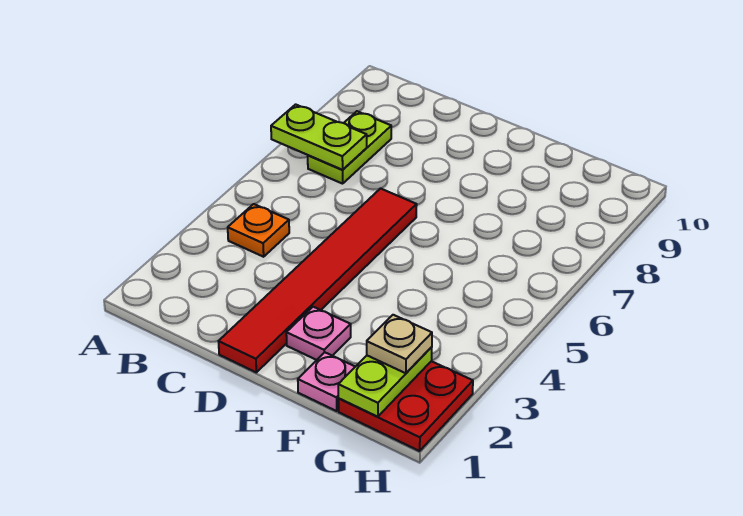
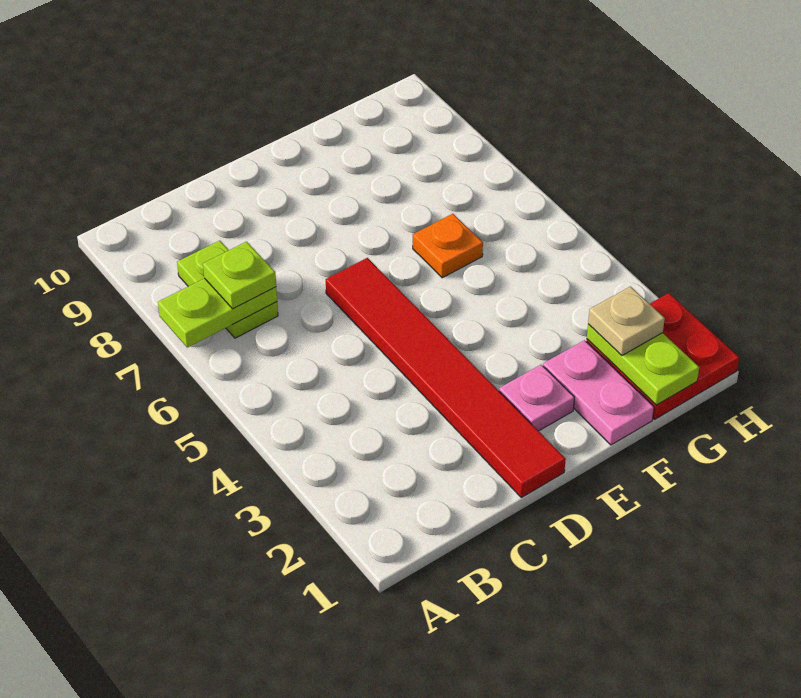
orange 1x1 plate [228,204,289,257] -> orange 1x1 plate moved to [413,214,483,278]
none -> lime 1x1 plate [203,242,276,309]
pink 1x1 plate [298,352,355,411] -> pink 1x2 plate [543,340,654,445]

